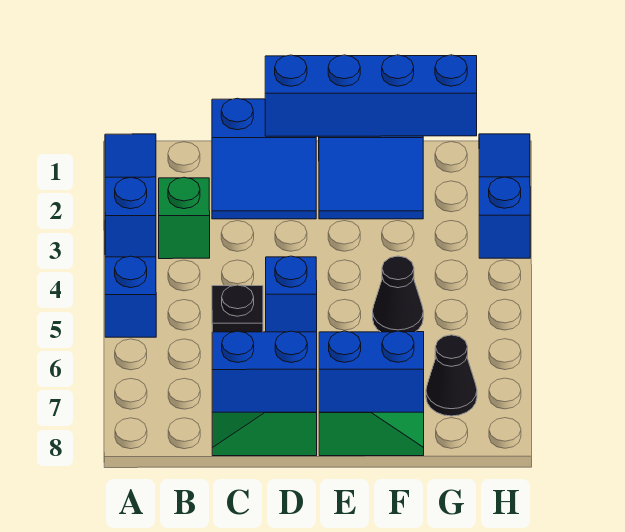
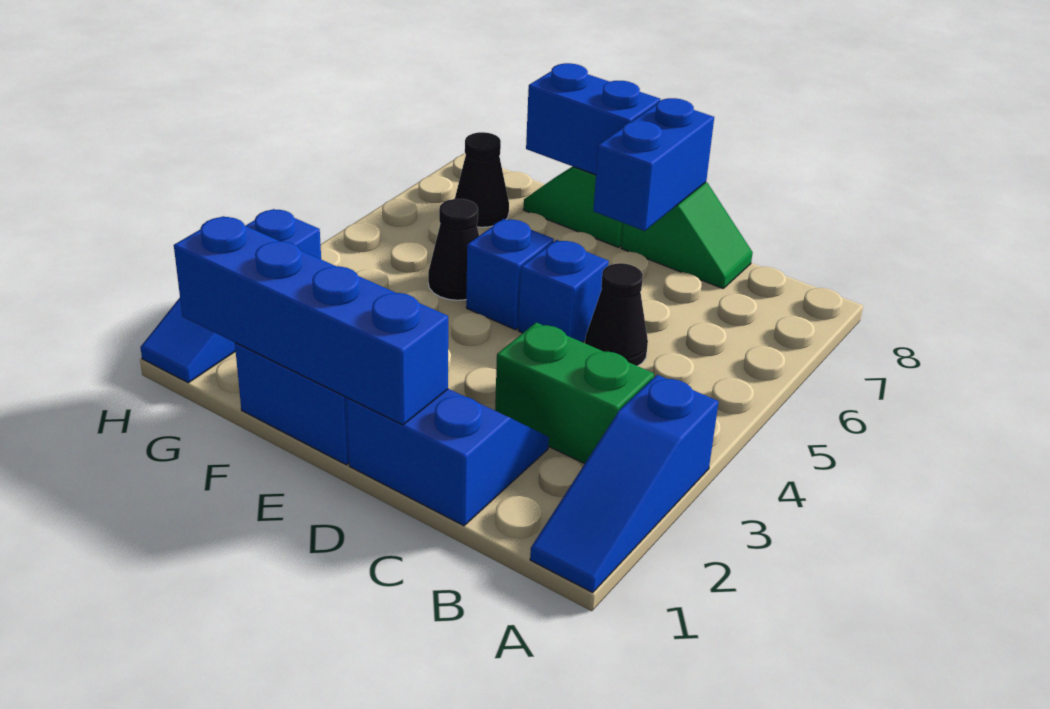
blue 1x1 brick [105,256,156,337] -> blue 1x1 brick moved to [466,219,554,330]
green 1x1 brick [159,177,210,259] -> green 1x2 brick [495,323,654,464]
black 1x1 plate [212,285,263,332] -> black 1x1 cone [585,263,648,366]
blue 1x2 brick [212,331,317,412] -> blue 1x2 brick turned to [593,98,714,231]

